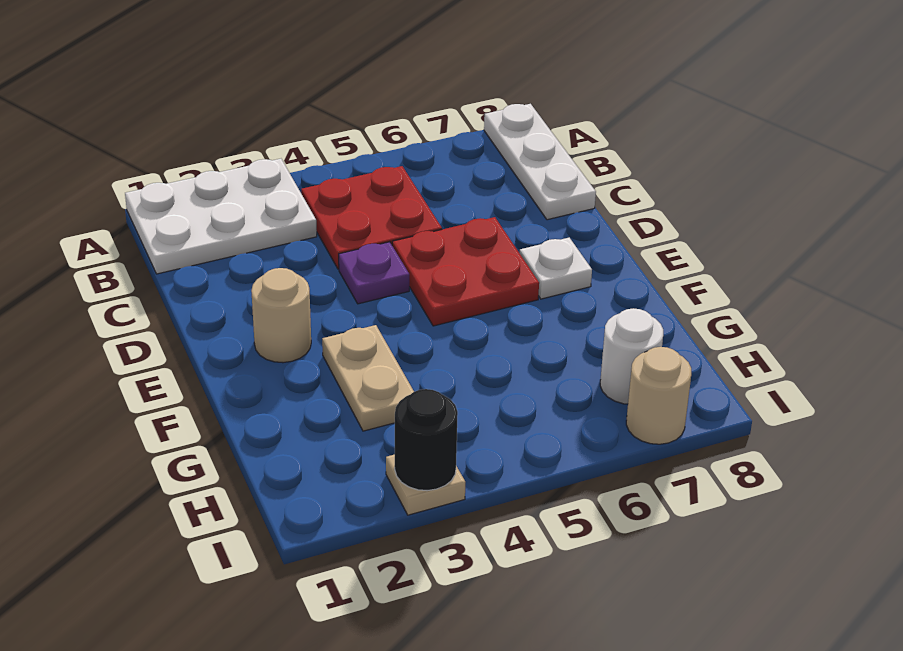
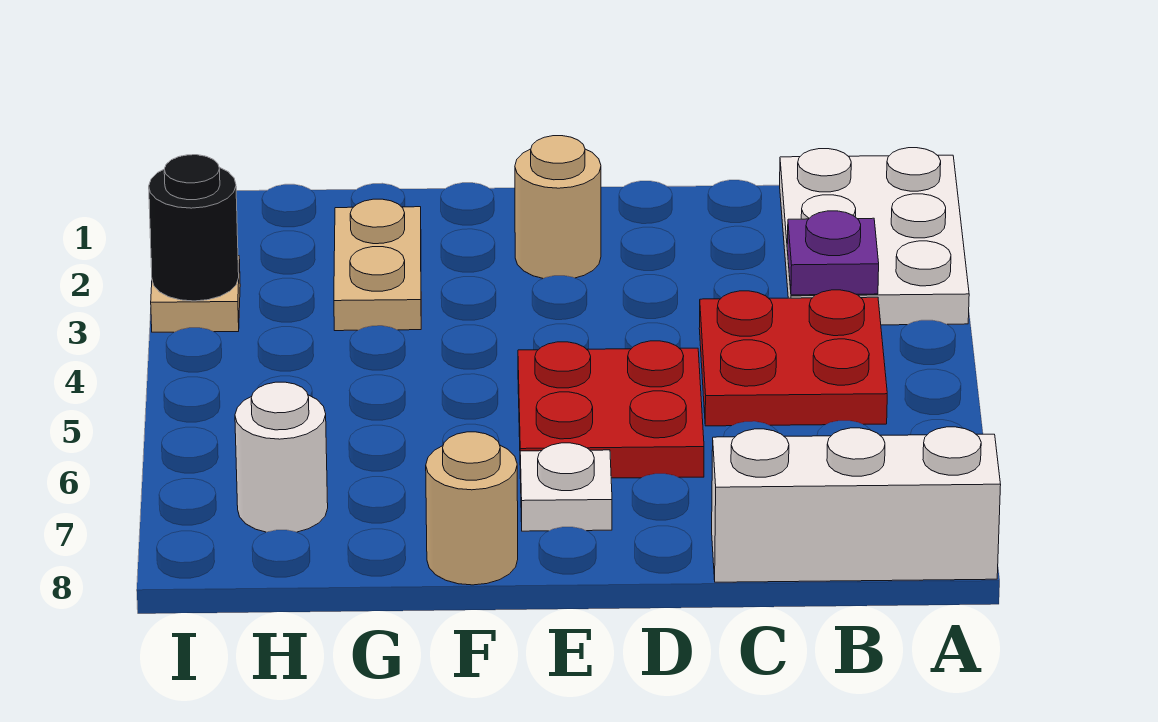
white 1x3 plate [484,104,596,220] -> white 1x3 brick [712,427,1001,582]
purple 1x1 plate [339,242,409,304] -> purple 1x1 plate moved to [787,211,879,295]
tan 1x2 plate [322,325,414,431] -> tan 1x2 plate turned to [334,199,421,331]
tan 1x1 round brick [626,347,691,444] -> tan 1x1 round brick moved to [426,432,518,585]

